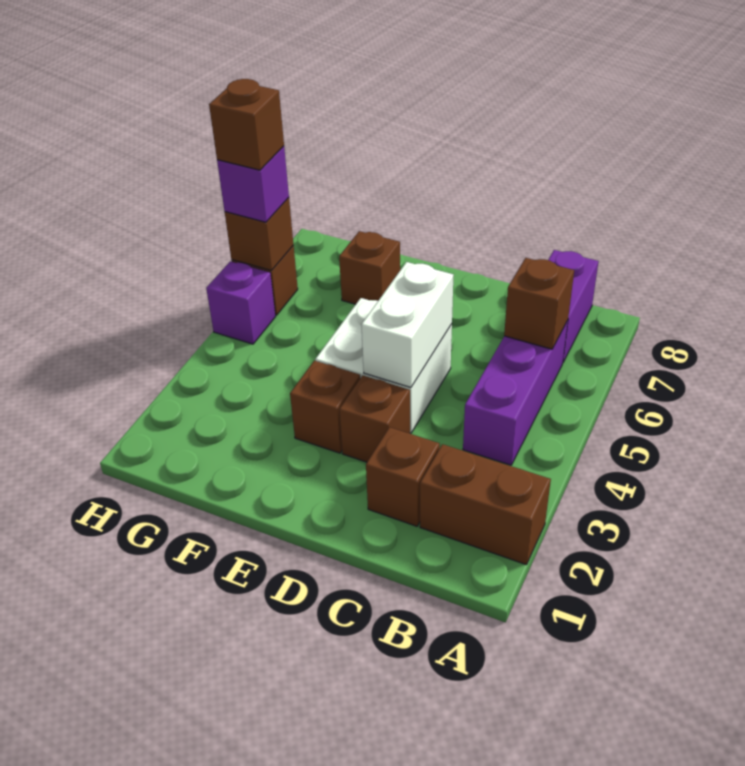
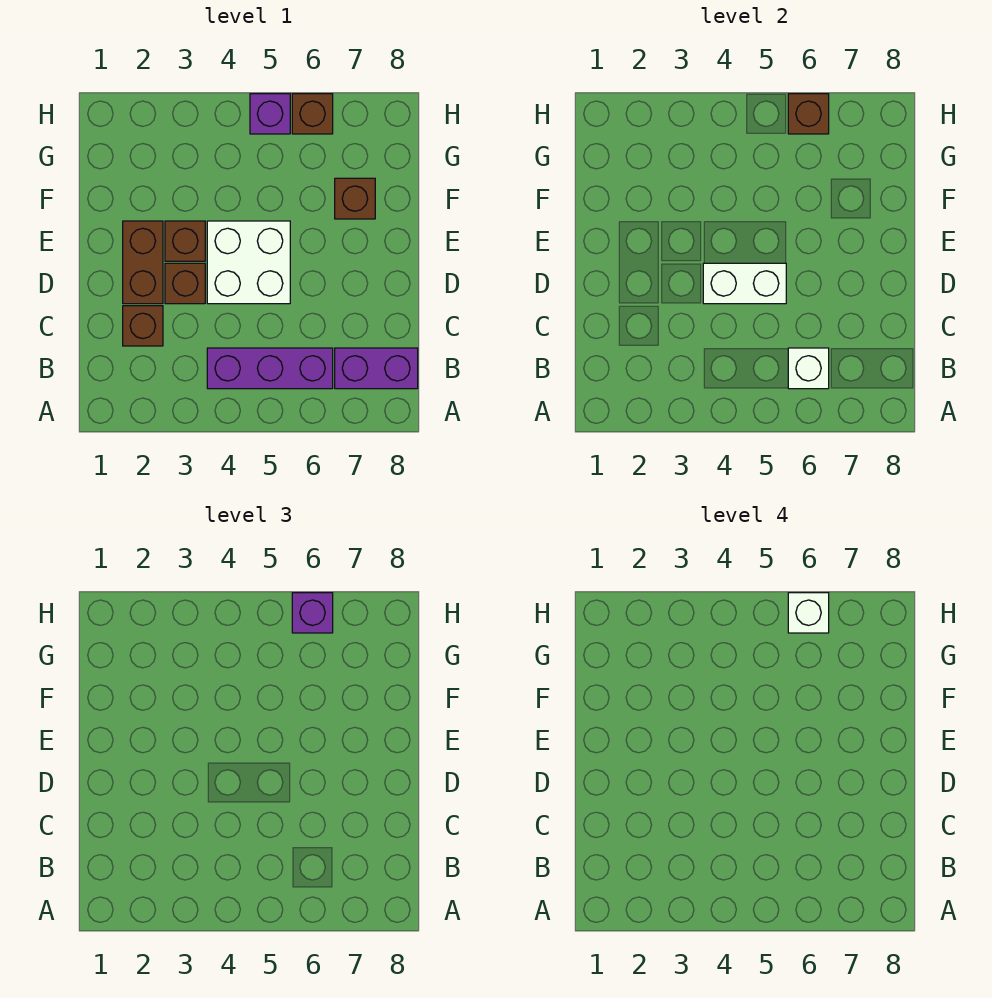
brown 1x2 brick [420,444,551,565] -> brown 1x2 brick moved to [123,221,163,304]
brown 1x1 brick [504,258,574,349] -> white 1x1 brick [788,348,829,389]
brown 1x1 brick [209,79,284,170] -> white 1x1 brick [788,593,829,633]

